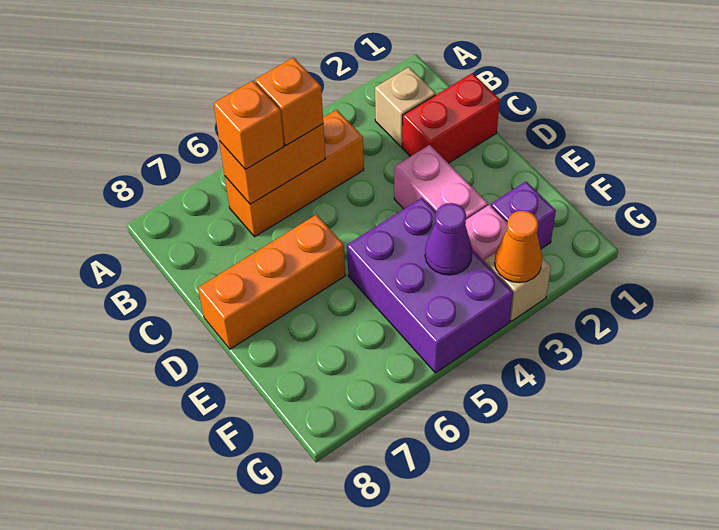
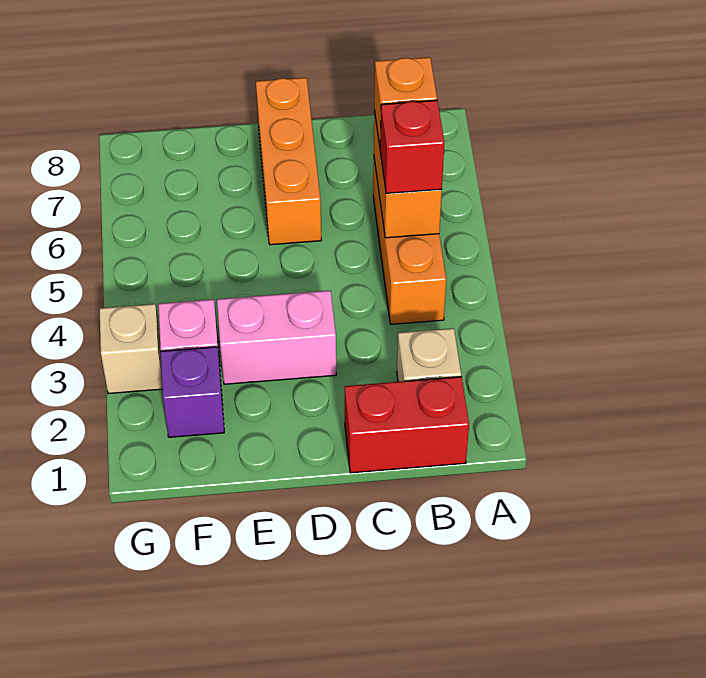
orange 1x1 brick [255,58,323,145] -> red 1x1 brick [380,100,444,193]
red 1x2 brick [402,73,500,163] -> red 1x2 brick turned to [345,377,469,473]
purple 2x3 brick [347,198,513,373] -> none
purple 1x1 cone [425,203,472,275] -> none
orange 1x1 cone [494,211,542,283] -> none

